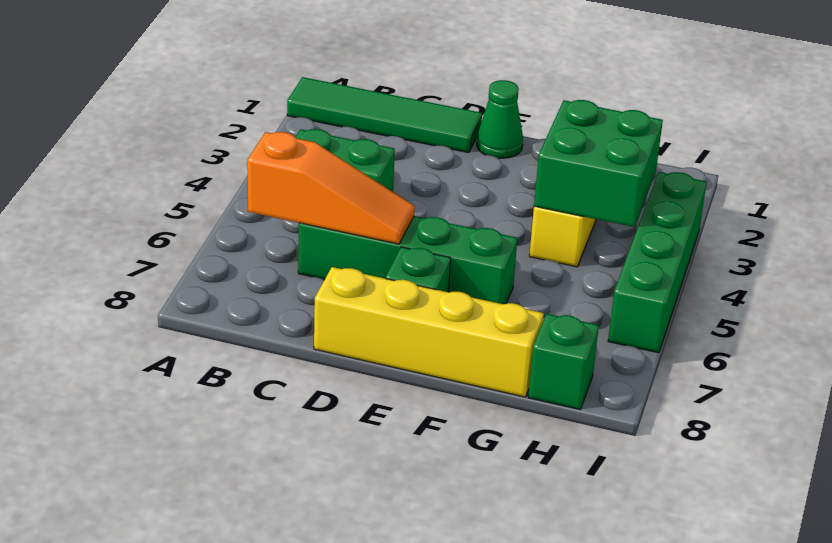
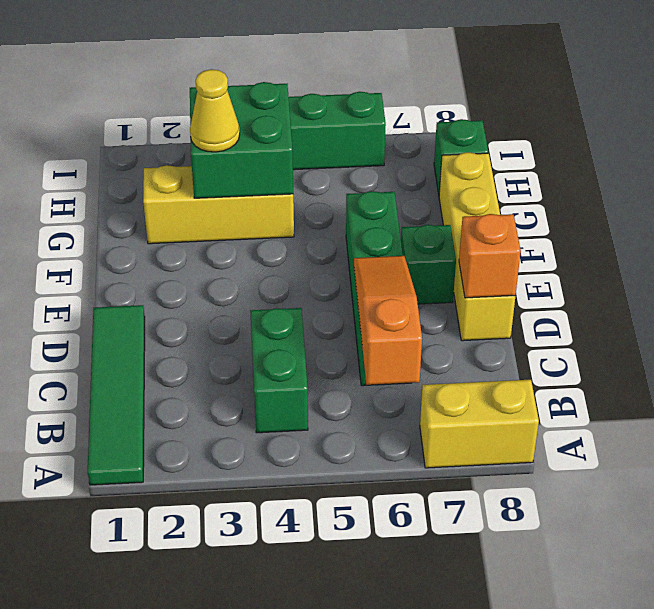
none -> yellow 1x2 brick [420,380,539,468]
none -> orange 1x1 brick [459,214,521,298]
green 1x1 cone [477,80,523,158] -> none
none -> yellow 1x1 cone [190,69,240,152]

